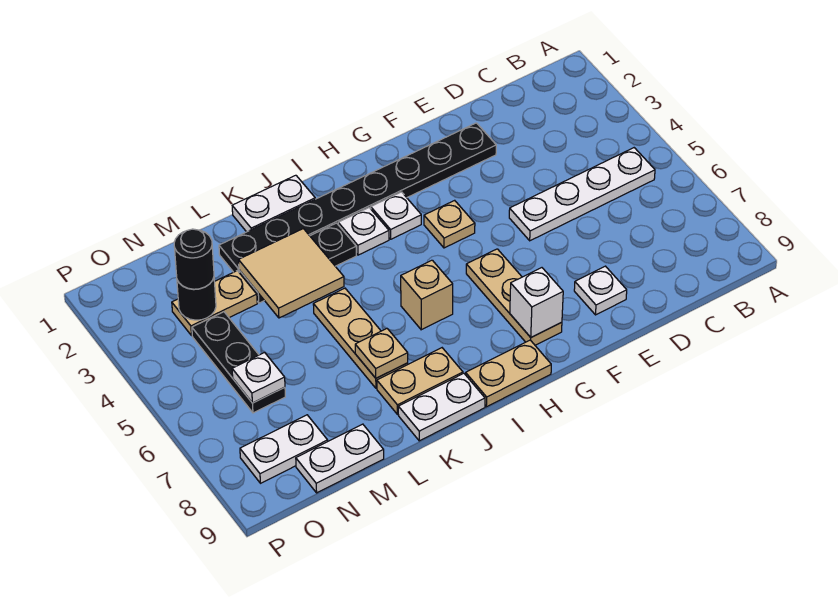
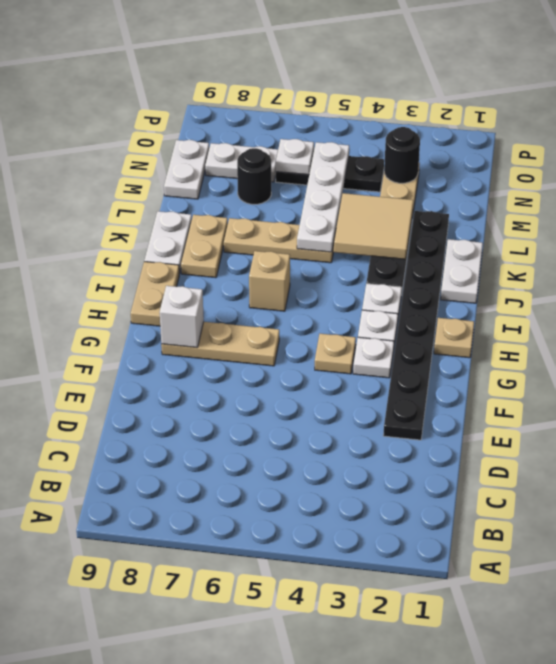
white 1x4 plate [509,148,655,241] -> white 1x4 plate moved to [297,142,349,252]
white 1x1 plate [574,266,627,315] -> white 1x1 plate moved to [353,337,394,378]
tan 1x1 plate [355,328,408,378] -> tan 1x1 plate moved to [434,318,474,358]
black 1x1 round brick [174,229,214,289] -> black 1x1 round brick moved to [237,148,271,204]
white 1x2 plate [240,415,328,483] -> white 1x2 plate turned to [205,143,278,182]

